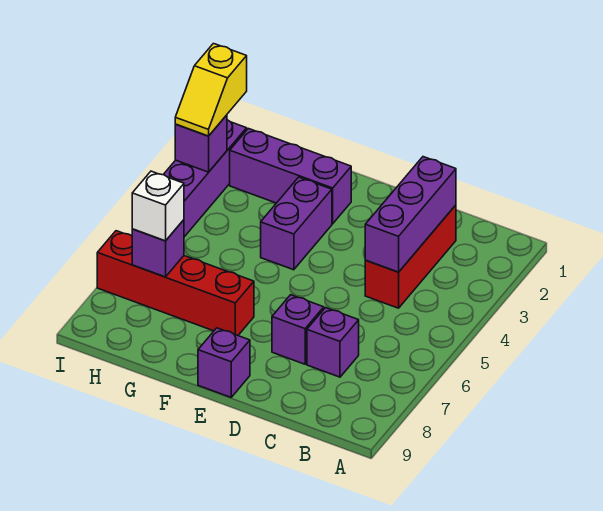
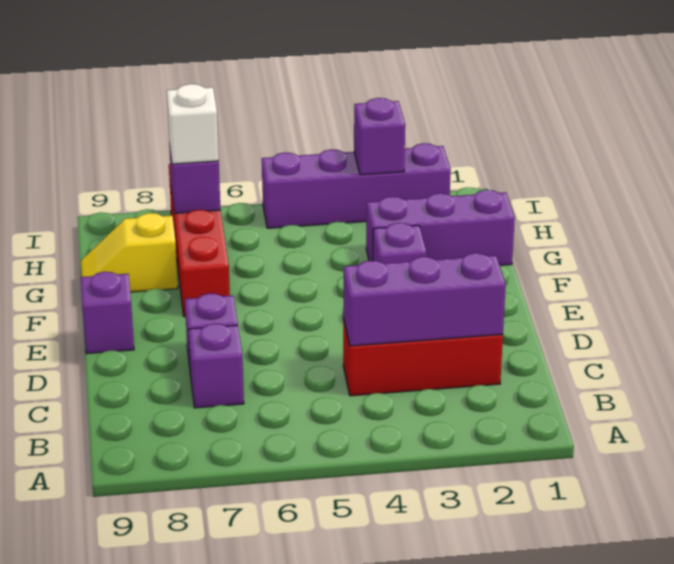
purple 1x3 brick [230,129,351,224] -> purple 1x3 brick turned to [366,190,515,265]
purple 1x2 brick [261,177,332,270] -> purple 1x1 brick [373,223,427,263]
yellow 1x2 slope [175,44,247,136] -> yellow 1x2 slope moved to [81,213,178,292]

